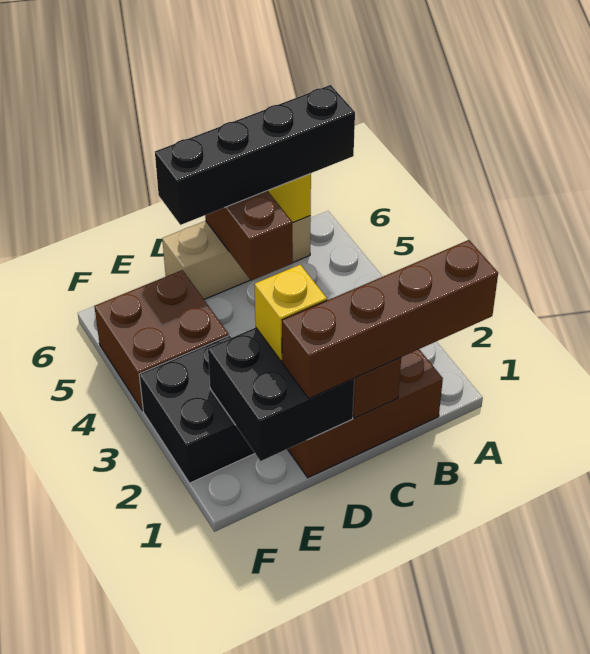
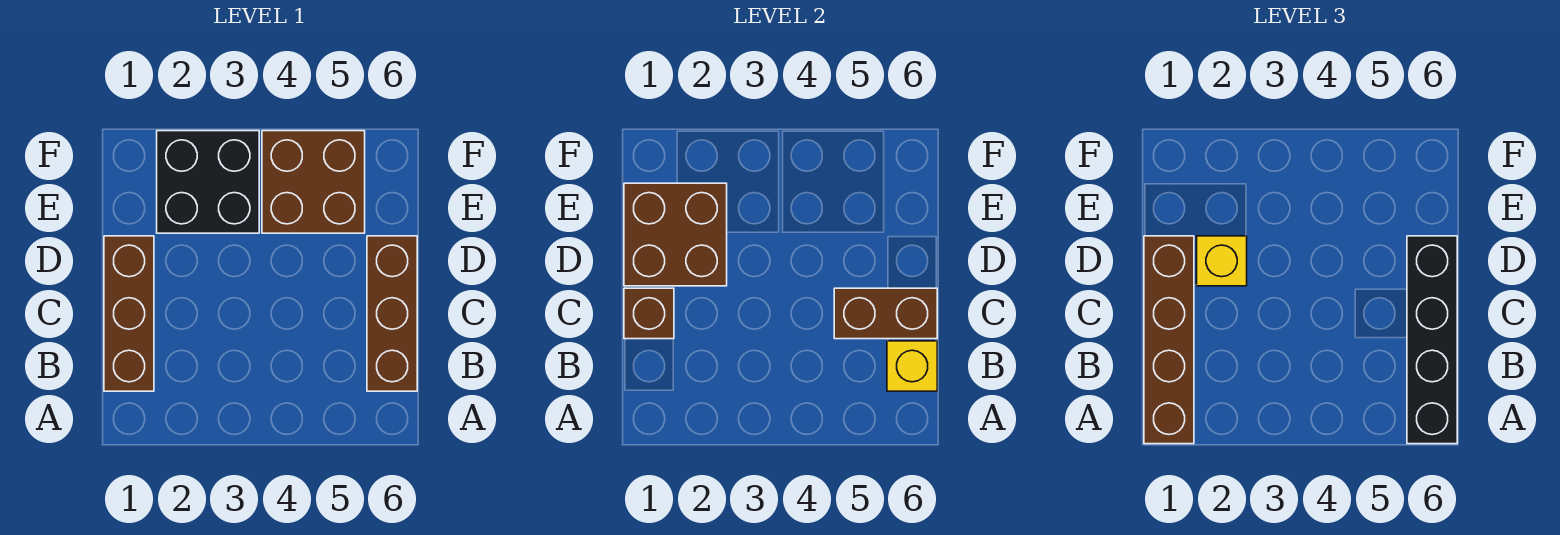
tan 1x3 brick [162,216,311,299] -> brown 1x3 brick [367,236,417,391]
black 2x2 brick [208,328,354,461] -> brown 2x2 brick [624,183,727,286]

